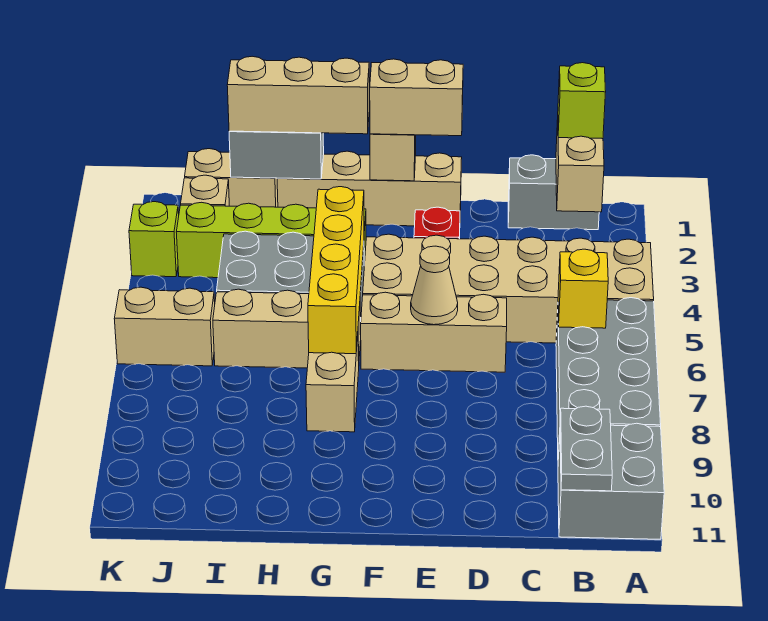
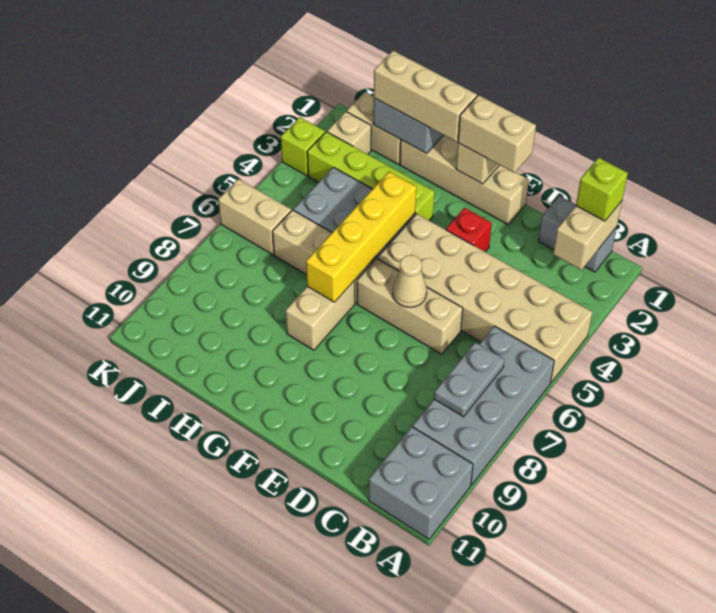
yellow 1x1 brick [558,249,608,328] -> none
grey 1x2 plate [560,406,612,491] -> grey 1x2 plate moved to [434,342,504,417]

